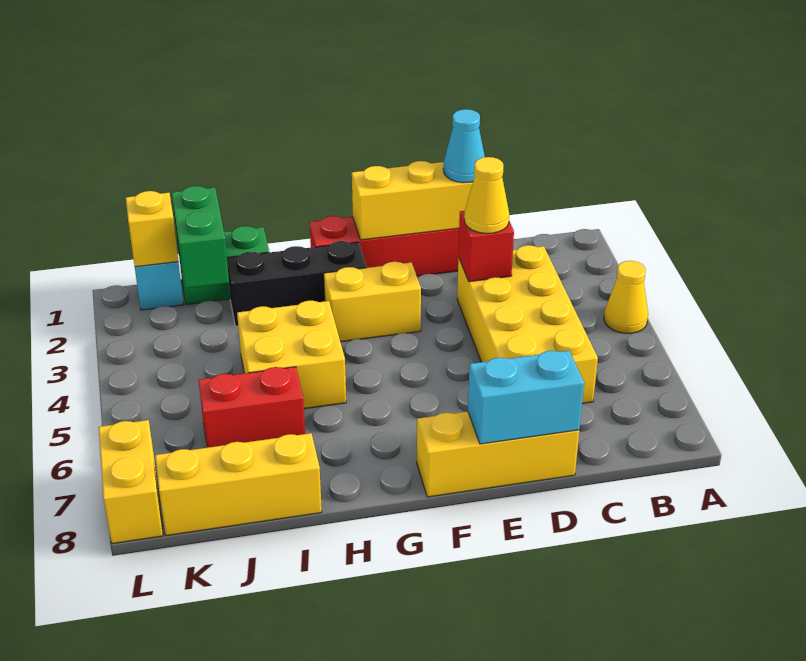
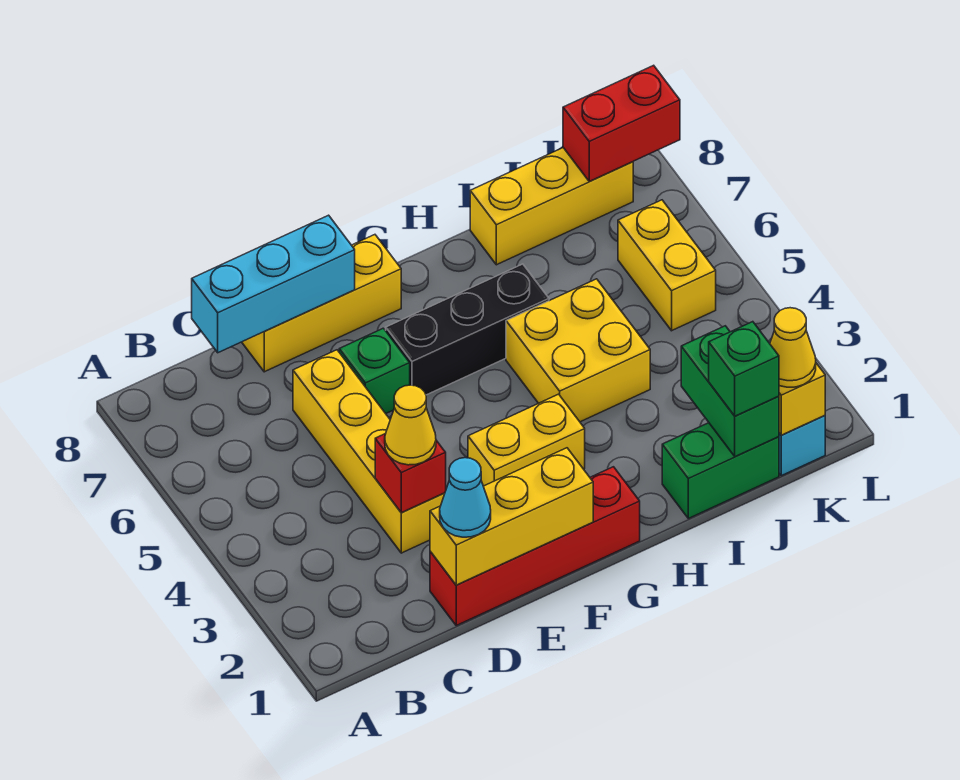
yellow 1x1 cone [604,261,648,333] -> yellow 1x1 cone moved to [770,308,816,387]
yellow 2x4 brick [457,245,598,403] -> yellow 1x4 brick [293,350,445,553]
cyan 1x2 brick [468,351,584,444] -> cyan 1x3 brick [192,215,355,353]
none -> green 1x1 brick [339,328,410,414]
black 1x3 brick [227,241,366,326] -> black 1x3 brick moved to [386,264,549,395]
red 1x2 brick [199,367,305,448] -> red 1x2 brick moved to [563,65,680,182]
none -> green 1x1 brick [709,322,779,416]
yellow 1x2 brick [99,420,163,544] -> yellow 1x2 brick moved to [618,200,716,331]

